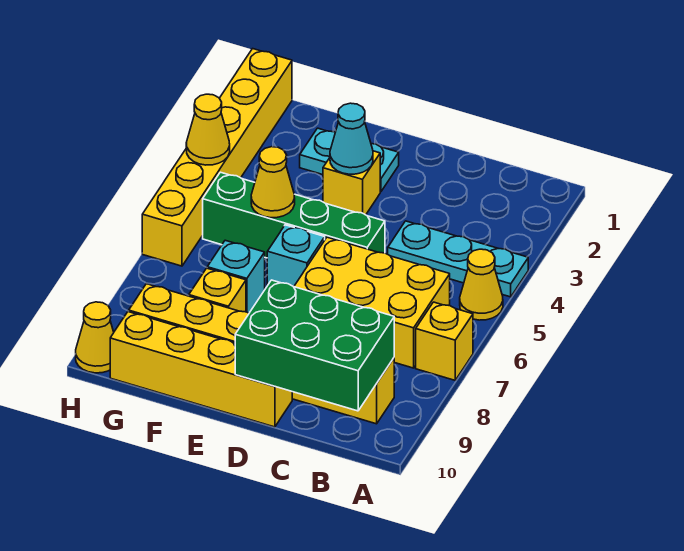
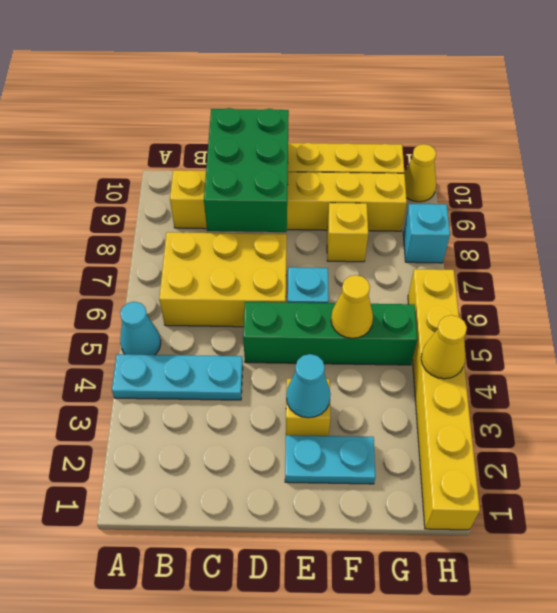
yellow 1x1 cone [460,249,503,320] -> cyan 1x1 cone [120,302,161,355]
yellow 1x1 brick [416,302,473,380] -> none
green 2x3 brick [235,280,394,411] -> green 2x3 brick turned to [204,108,289,232]
cyan 1x1 brick [207,240,265,313] -> cyan 1x1 brick moved to [403,204,450,263]

